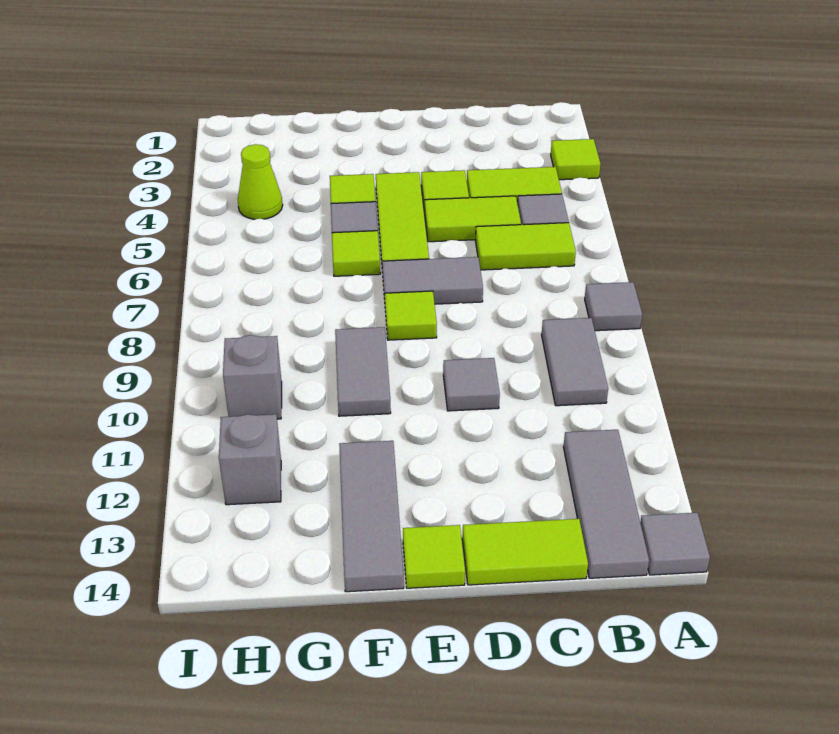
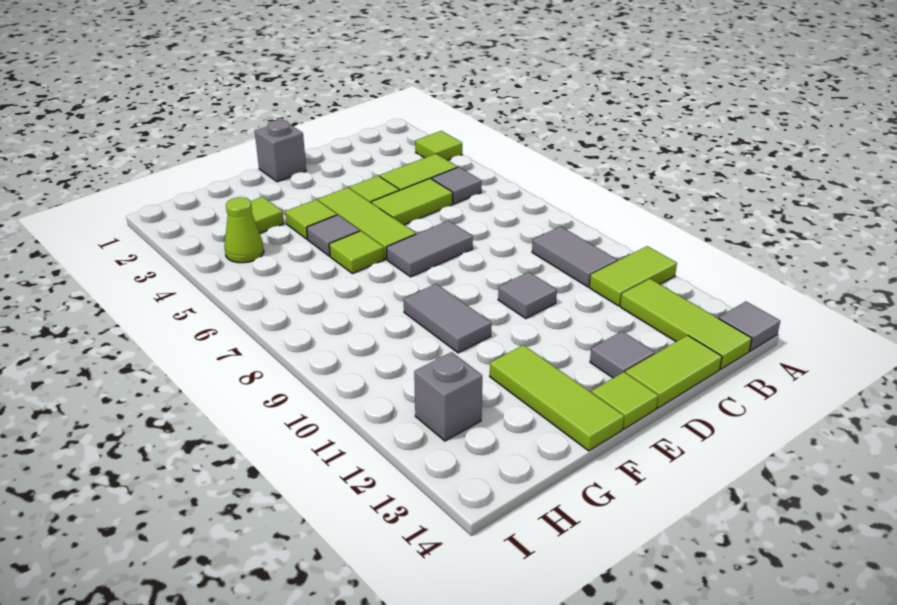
grey 1x1 tile [585,282,642,331] -> grey 1x1 tile moved to [590,331,655,378]
lime 1x2 tile [475,223,576,270] -> lime 1x2 tile moved to [589,246,677,306]
grey 1x3 tile [564,430,649,578] -> lime 1x3 tile [620,279,752,369]
lime 1x1 tile [385,291,437,340] -> lime 1x1 tile moved to [250,197,284,233]
grey 1x3 tile [339,441,404,592] -> lime 1x3 tile [490,345,624,451]
grey 1x1 brick [223,335,282,419] -> grey 1x1 brick moved to [255,120,306,182]

